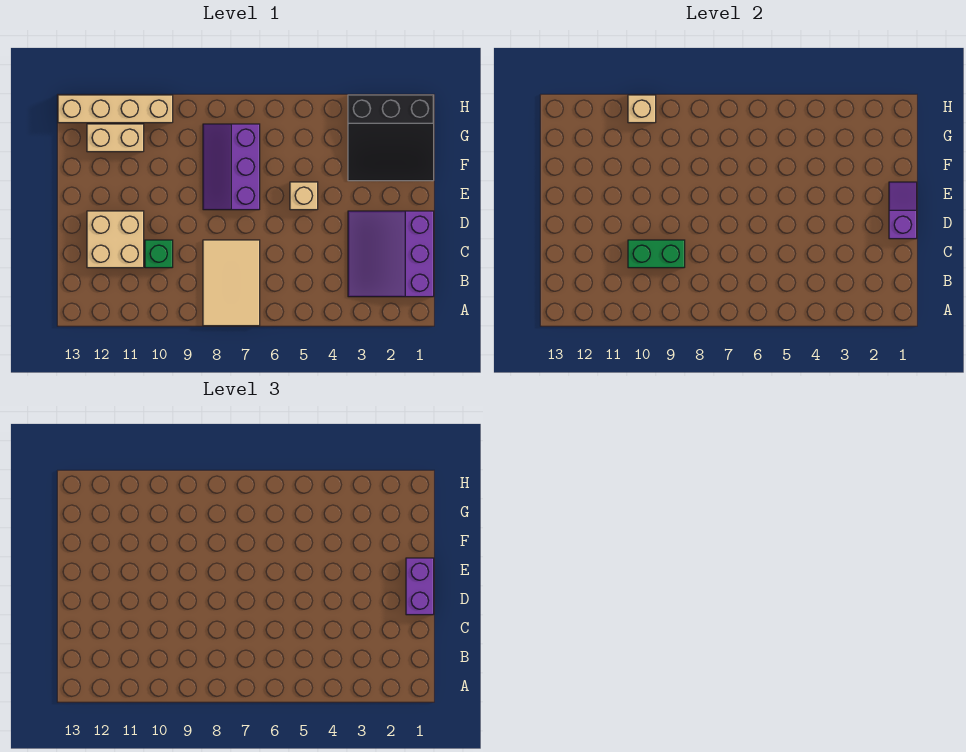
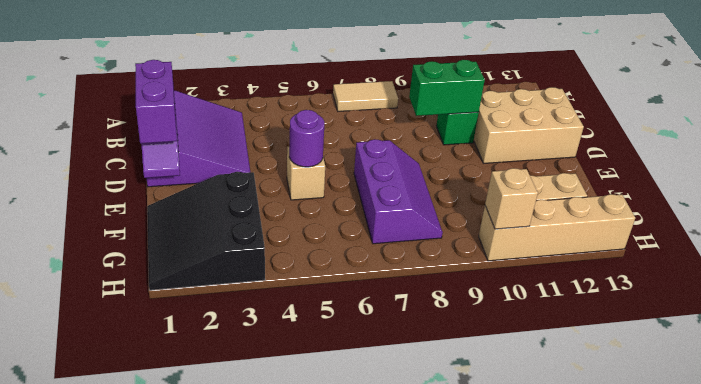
tan 2x3 tile [203,240,260,326] -> tan 1x2 tile [333,81,398,111]
tan 2x2 brick [87,211,144,268] -> tan 2x3 brick [474,87,584,163]
none -> purple 1x1 round brick [289,110,324,167]
black 3x3 slope [348,95,434,181] -> black 3x3 slope turned to [147,172,265,290]

